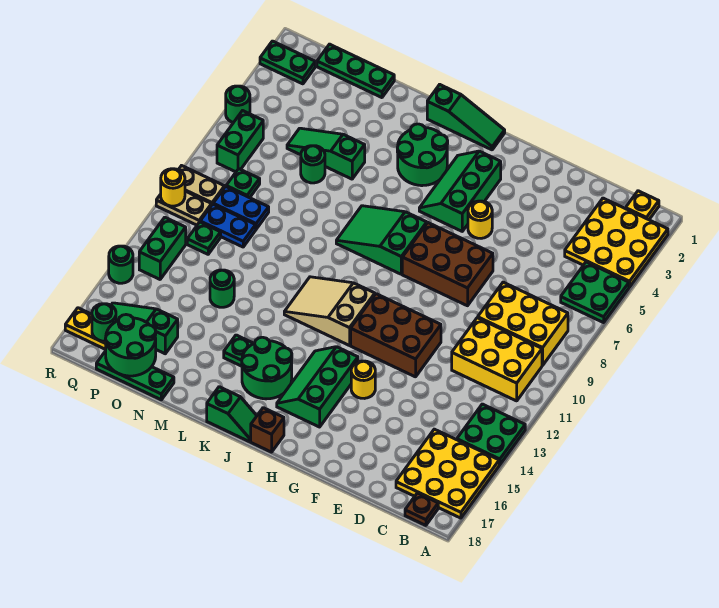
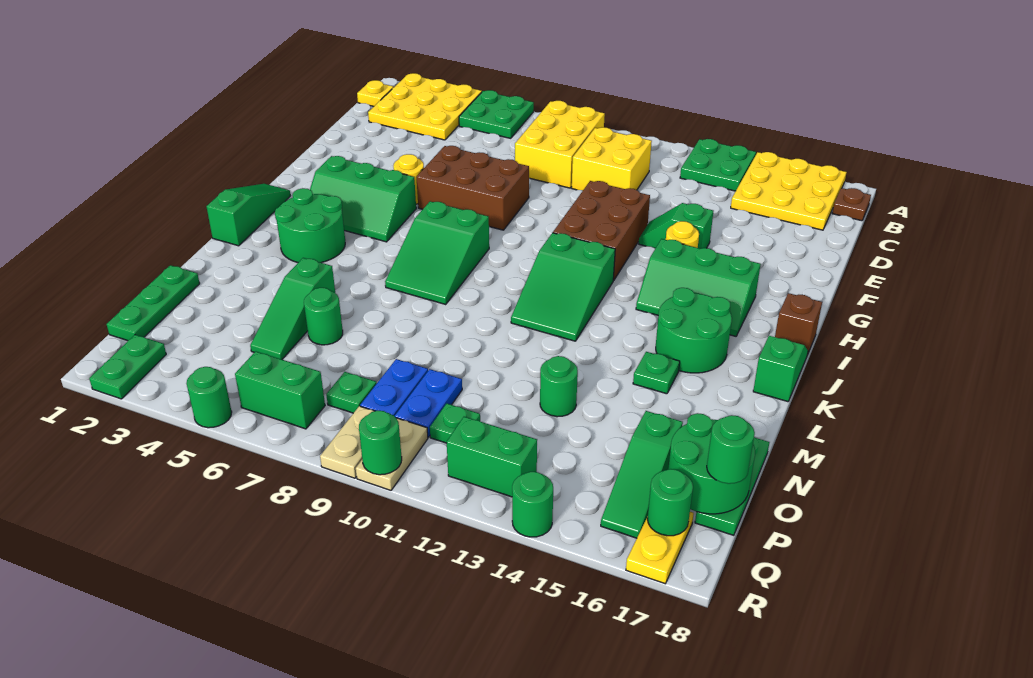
yellow 2x3 brick [452,318,542,401] -> yellow 2x2 brick [572,127,652,190]
brown 2x3 brick [402,223,493,306] -> brown 2x3 brick turned to [416,146,529,230]
none -> green 1x2 slope [639,203,713,249]
tan 2x3 slope [284,277,375,346] -> green 2x3 slope [511,233,615,341]
none -> green 1x1 round brick [707,415,755,484]
yellow 1x1 round brick [161,169,185,206] -> green 1x1 round brick [359,410,402,475]

